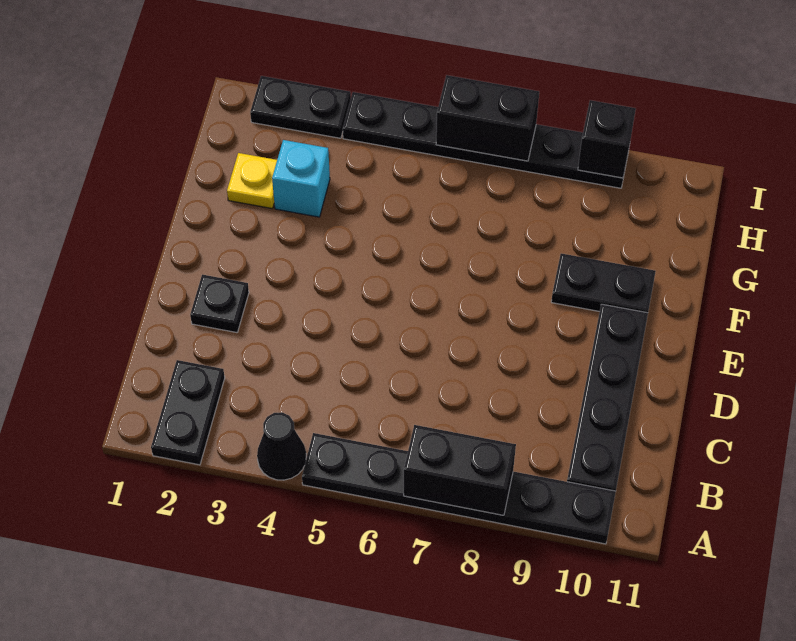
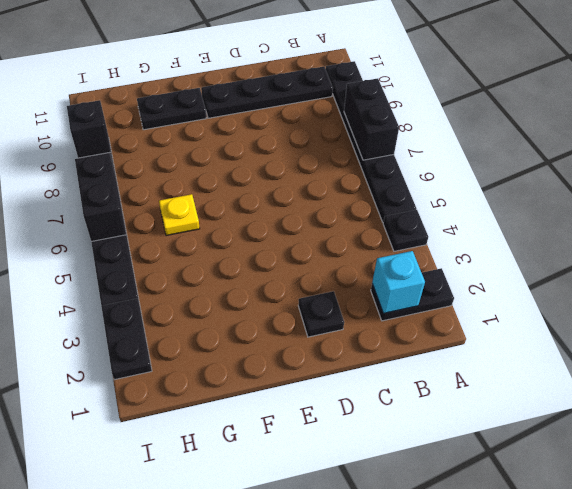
black 1x1 cone [257,412,306,480] -> black 1x1 plate [383,210,428,251]
black 1x2 plate [551,253,656,313] -> black 1x2 plate turned to [137,88,206,130]
yellow 1x1 plate [227,153,277,209] -> yellow 1x1 plate moved to [159,194,200,236]
cyan 1x1 brick [272,140,330,217] -> cyan 1x1 brick moved to [372,251,425,313]

